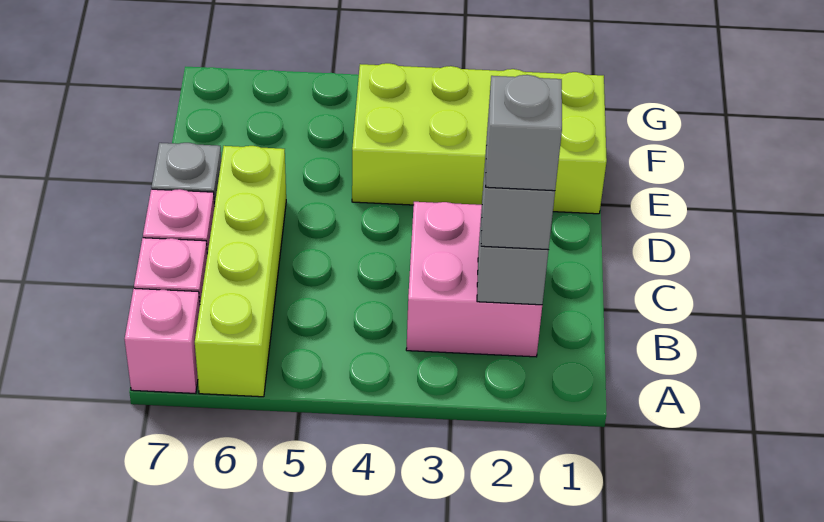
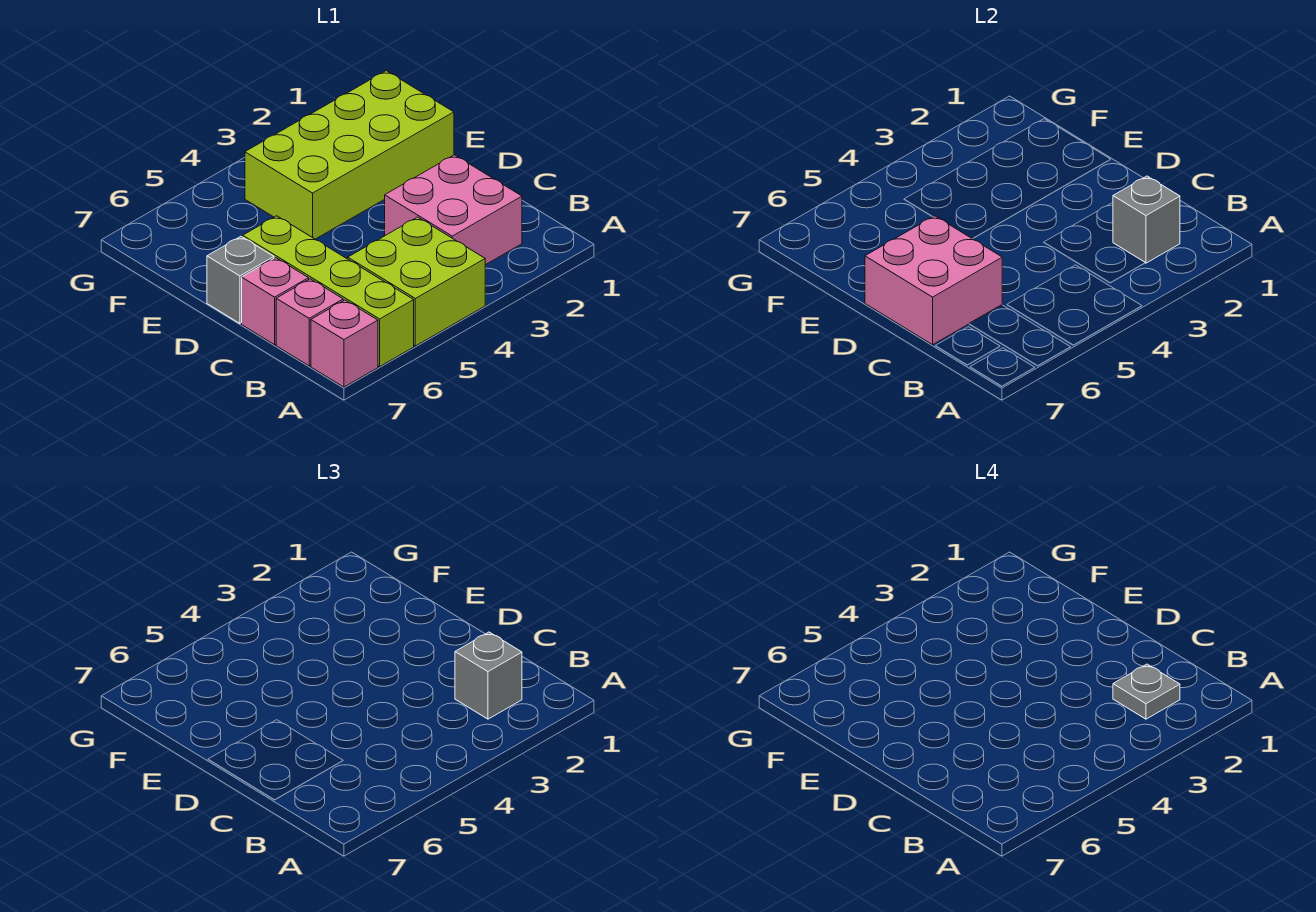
none -> lime 2x2 brick [348,217,485,346]
grey 1x1 brick [485,75,562,191] -> grey 1x1 plate [1113,664,1180,719]
none -> pink 2x2 brick [865,216,1002,345]

